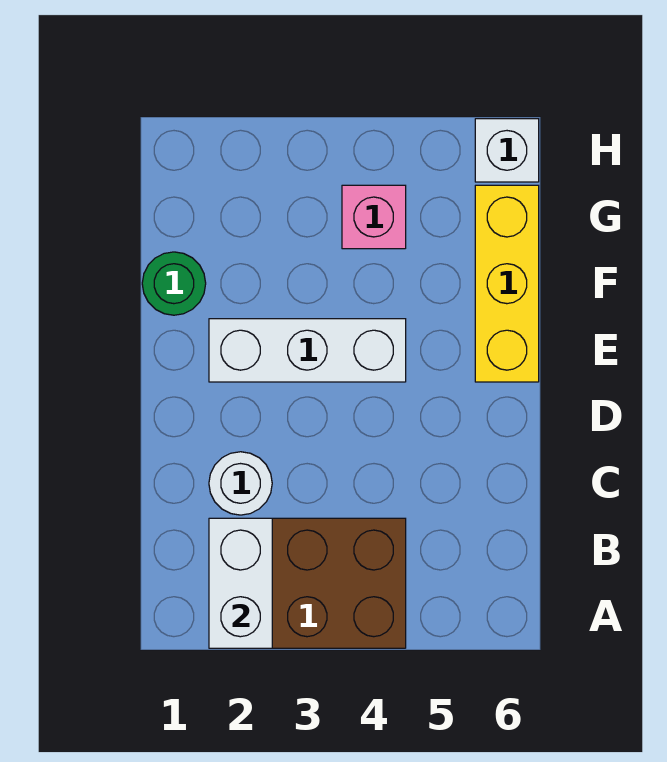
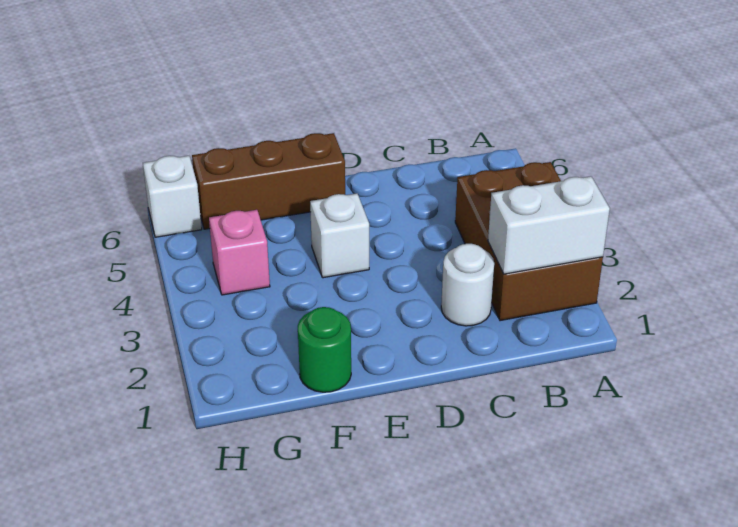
white 1x3 brick [209,319,406,382] -> white 1x1 brick [310,193,369,278]
yellow 1x3 brick [475,185,539,382] -> brown 1x3 brick [192,133,345,229]

